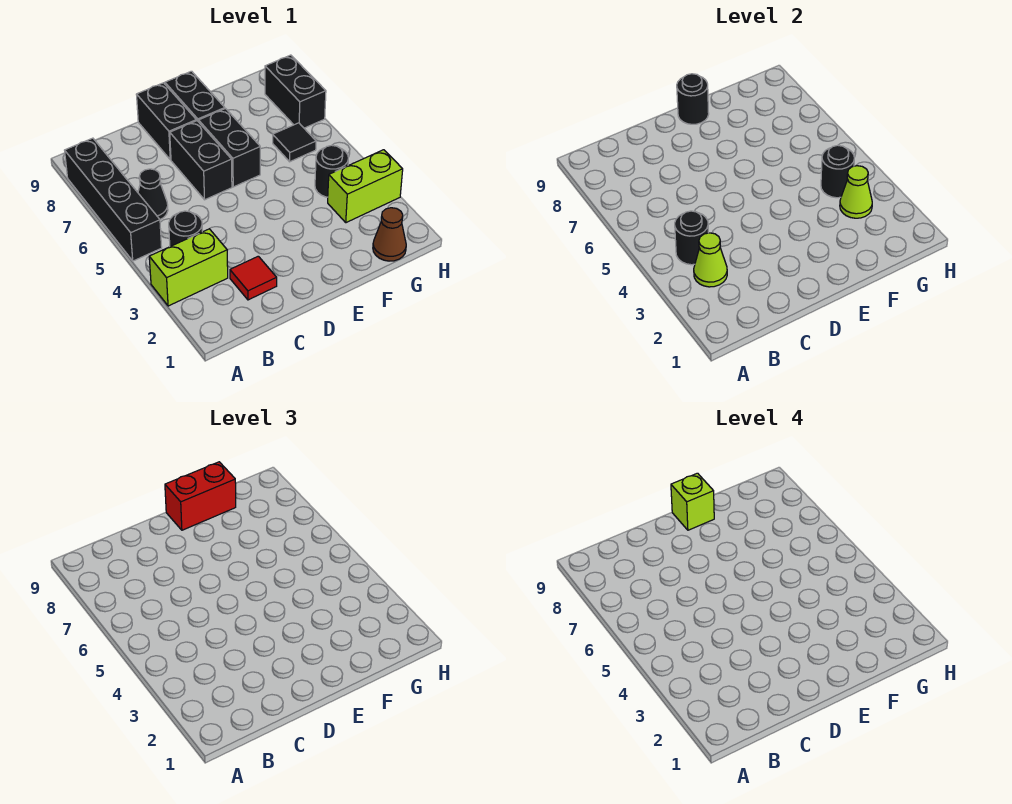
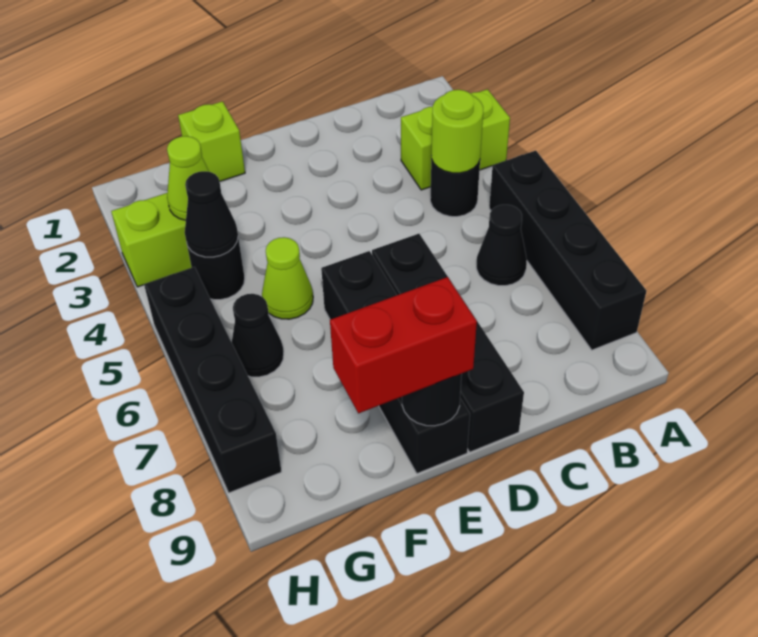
lime 1x1 cone [694,233,727,287] -> lime 1x1 cone moved to [262,237,313,319]
black 1x1 round brick [675,211,708,265] -> lime 1x1 round brick [431,90,483,173]
red 1x1 tile [230,256,277,300] -> none
lime 1x1 brick [671,473,714,530] -> lime 1x1 brick moved to [178,101,245,181]
brown 1x1 cone [373,208,406,261] -> none
black 1x1 round brick [821,145,854,198] -> black 1x1 cone [185,171,238,257]
black 1x1 tile [273,123,316,162] -> black 1x1 cone [232,294,284,377]
black 1x2 brick [265,55,326,128] -> black 1x4 brick [144,267,281,493]

